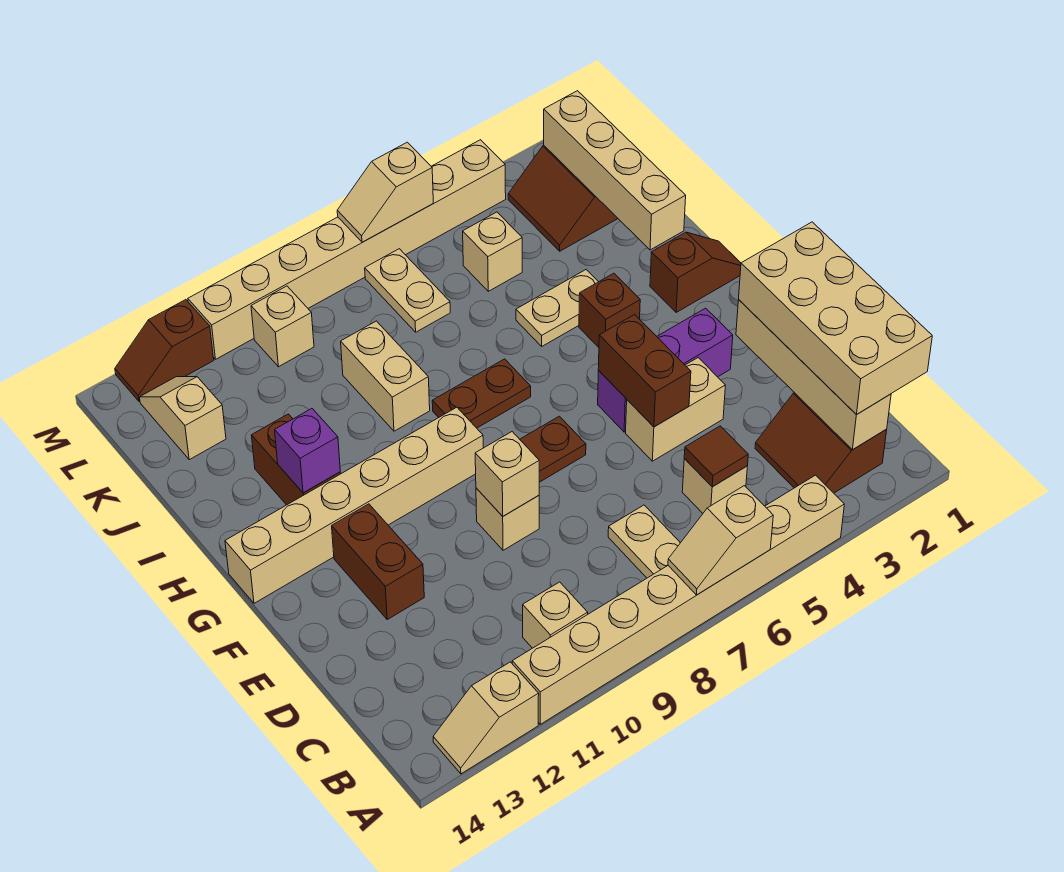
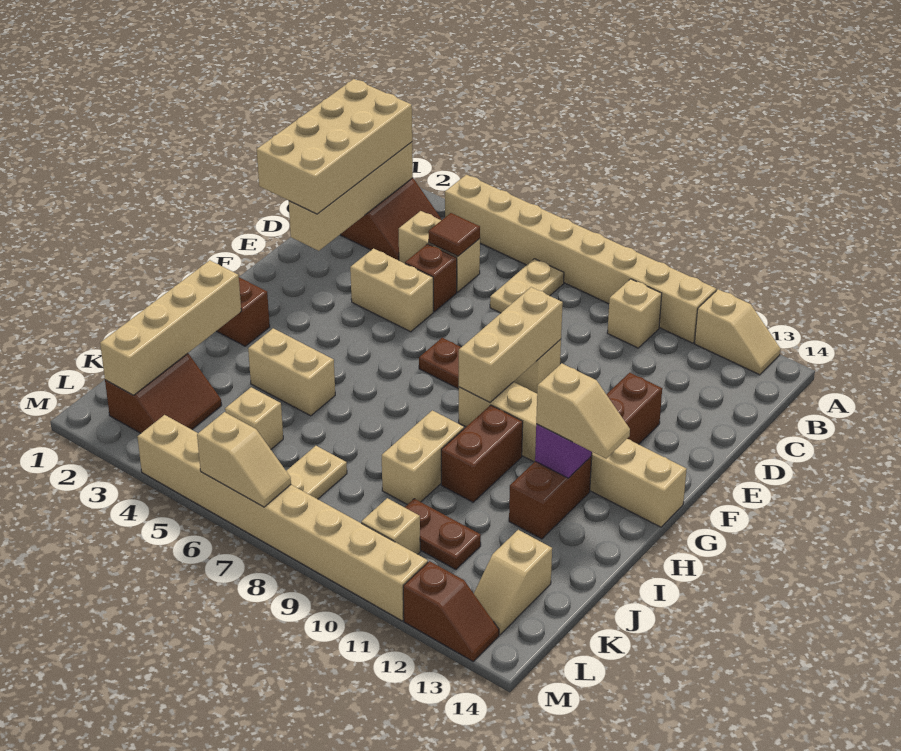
tan 1x2 slope [668,486,773,595] -> tan 1x2 slope moved to [536,363,630,459]
tan 1x1 brick [682,459,747,513] -> tan 1x2 brick [399,211,480,292]
brown 1x2 brick [598,315,691,427] -> brown 1x2 brick moved to [441,405,523,502]
tan 1x1 brick [475,432,539,516] -> tan 1x3 brick [459,287,563,402]
purple 1x3 brick [598,308,733,432] -> none
brown 1x1 brick [579,273,640,347] -> brown 1x1 brick moved to [405,244,457,312]
brown 1x2 plate [432,359,531,428] -> brown 1x2 plate moved to [405,499,481,570]
tan 1x2 plate [516,270,598,346] -> tan 1x2 brick [248,328,335,416]

